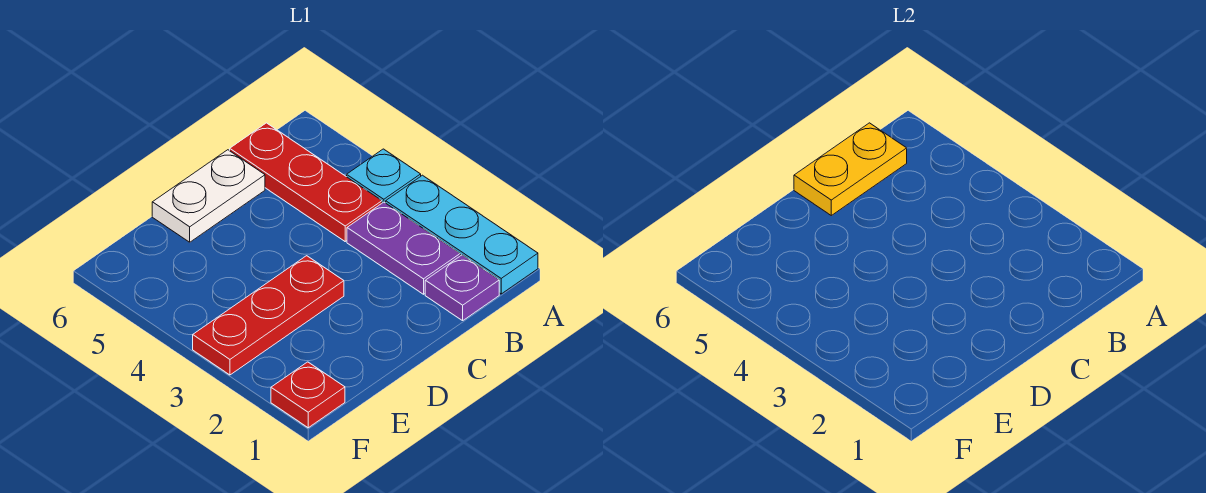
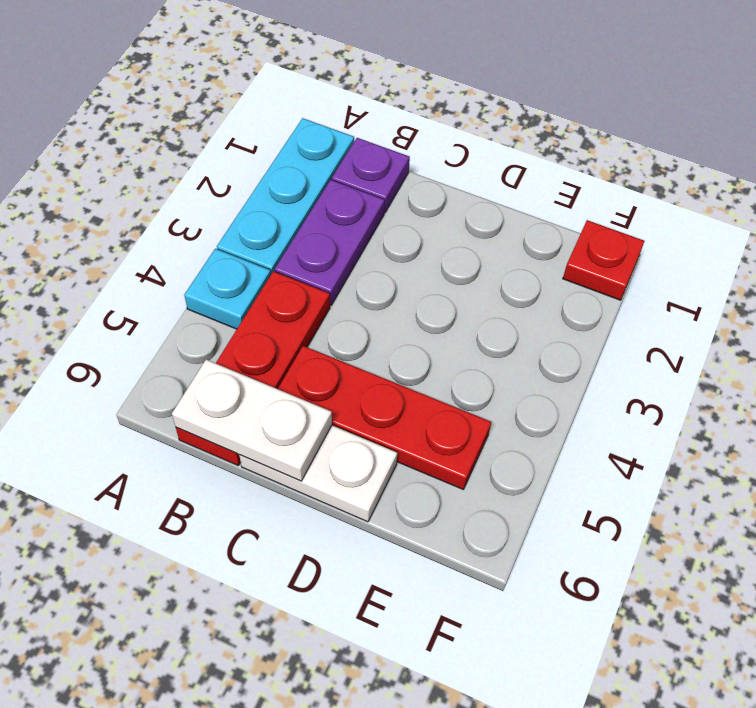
yellow 1x2 plate [794,123,907,215] -> white 1x2 plate [172,360,332,481]
red 1x3 plate [193,256,344,375] -> red 1x3 plate moved to [278,346,491,489]

